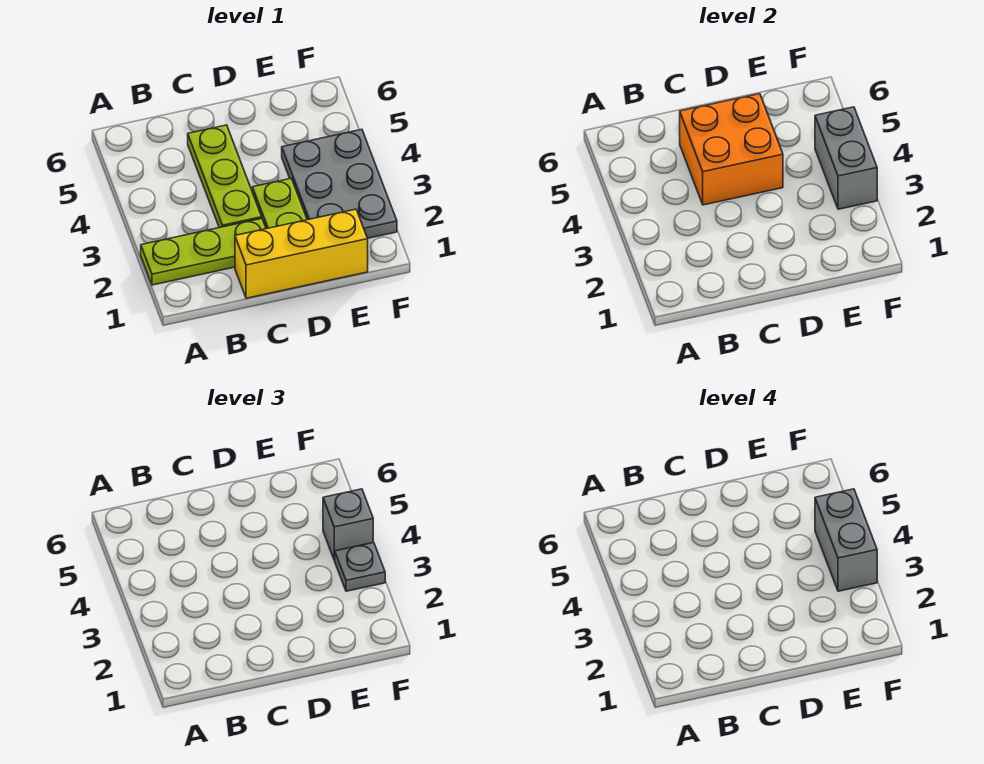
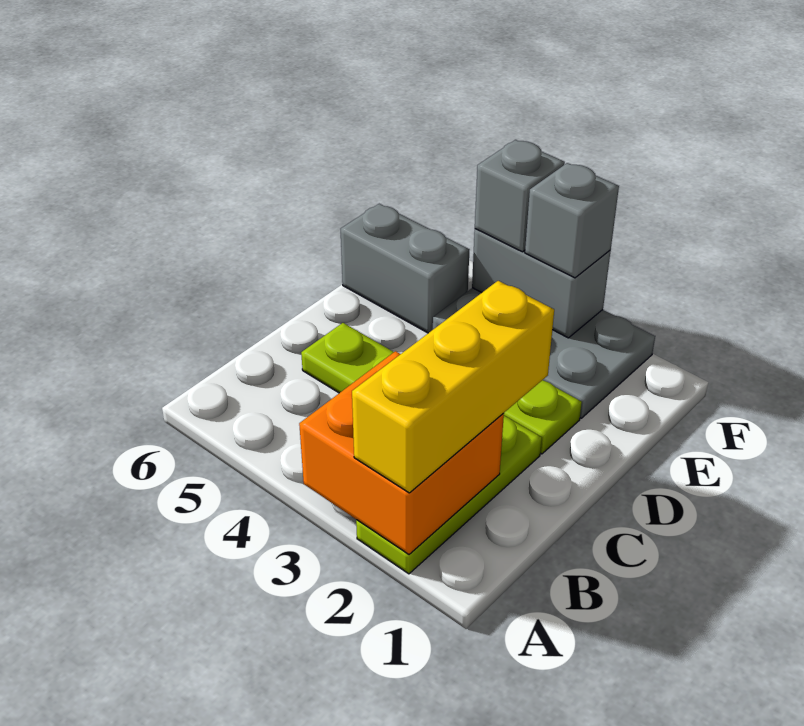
yellow 1x3 brick [235,209,368,298] -> yellow 1x3 brick moved to [352,281,554,493]
orange 2x2 brick [680,94,783,205] -> orange 2x2 brick moved to [299,351,504,554]
grey 1x1 plate [335,542,385,591] -> grey 1x1 brick [525,163,619,278]
grey 1x2 brick [815,489,877,591] -> grey 1x2 brick moved to [341,204,469,333]

